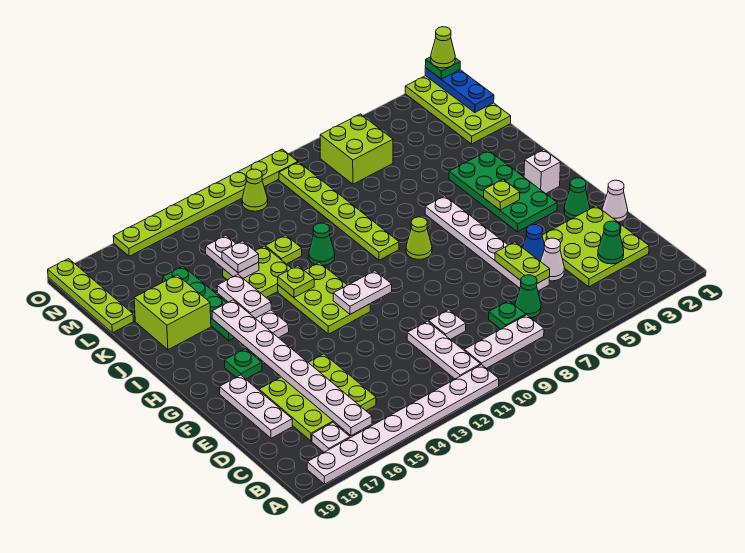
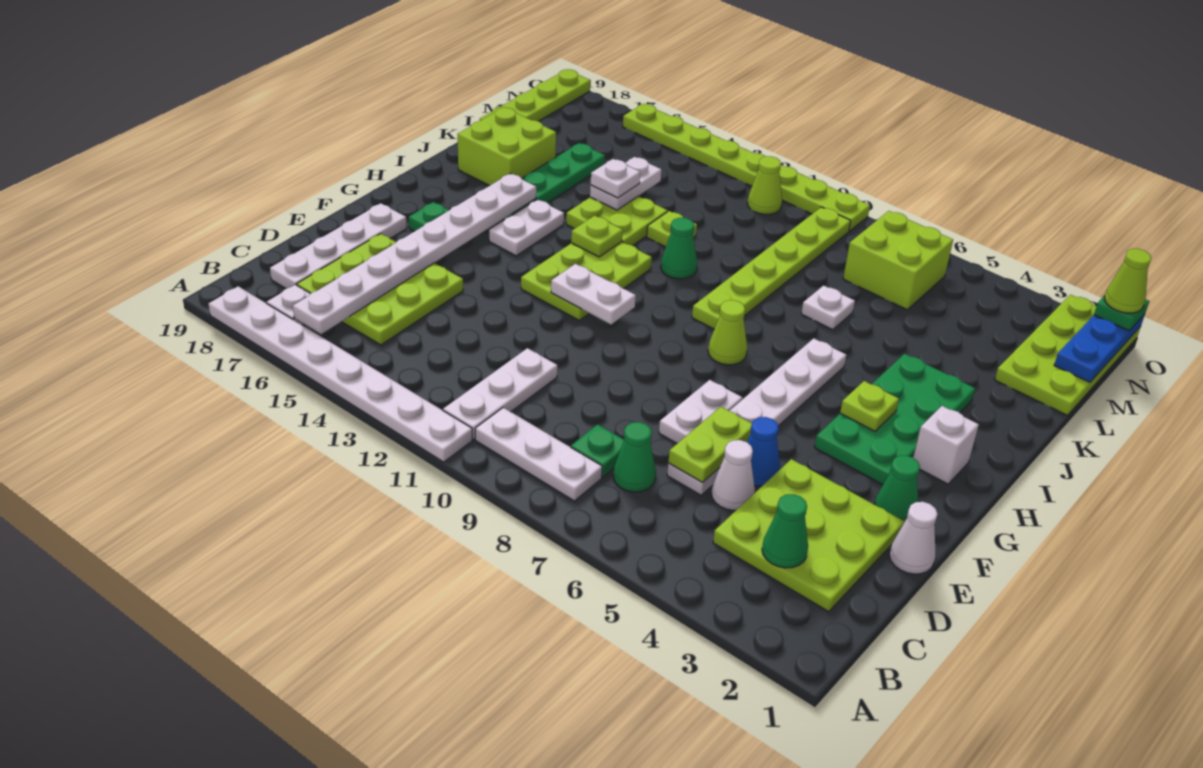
white 1x1 plate [429,310,466,340] -> white 1x1 plate moved to [801,285,855,330]
white 1x3 plate [220,375,292,438] -> white 1x4 plate [270,203,407,289]
white 1x2 plate [217,275,271,318] -> white 1x2 plate moved to [659,380,742,443]

